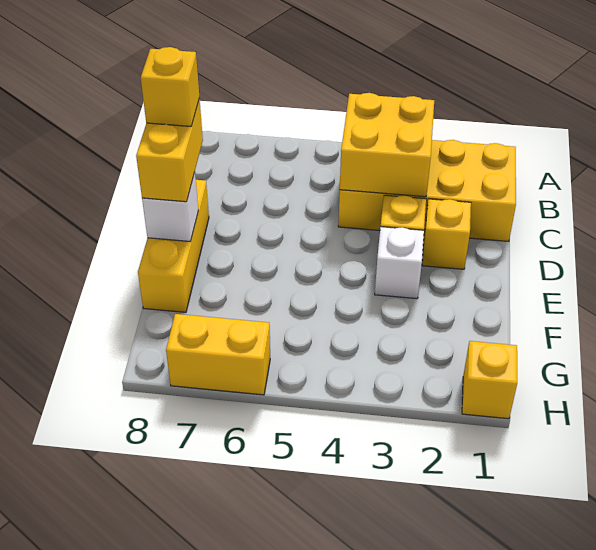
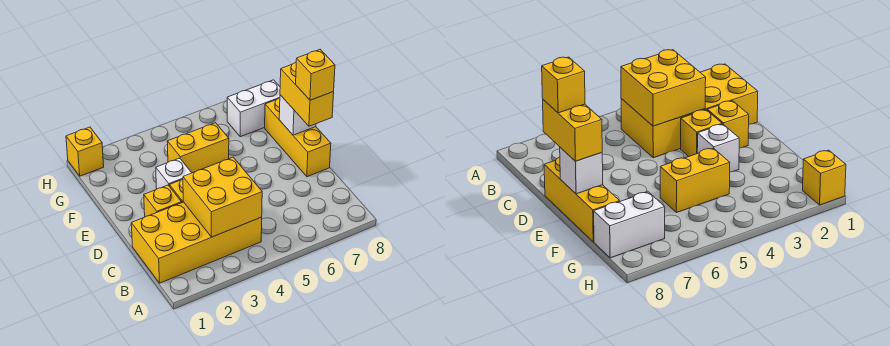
none -> white 1x2 brick [227,80,280,137]
yellow 1x2 brick [166,314,270,395] -> yellow 1x2 brick moved to [167,123,229,173]

